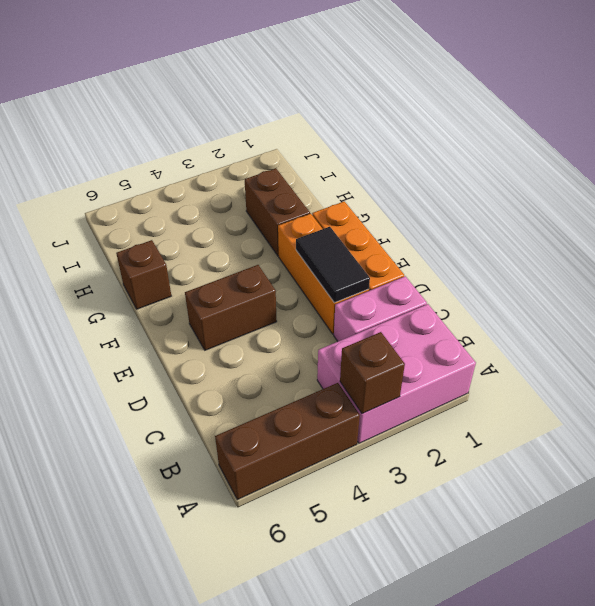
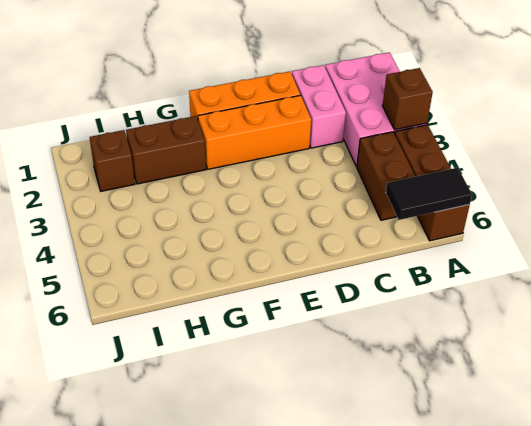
black 1x2 tile [296,227,370,303] -> black 1x2 tile moved to [386,168,472,220]
brown 1x2 brick [185,265,277,350] -> brown 1x2 brick moved to [357,132,416,220]
brown 1x1 brick [116,240,171,309] -> brown 1x1 brick moved to [90,130,135,191]

